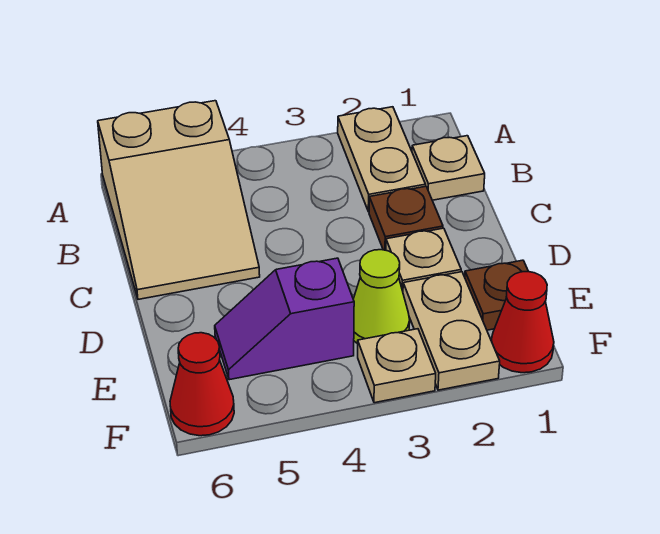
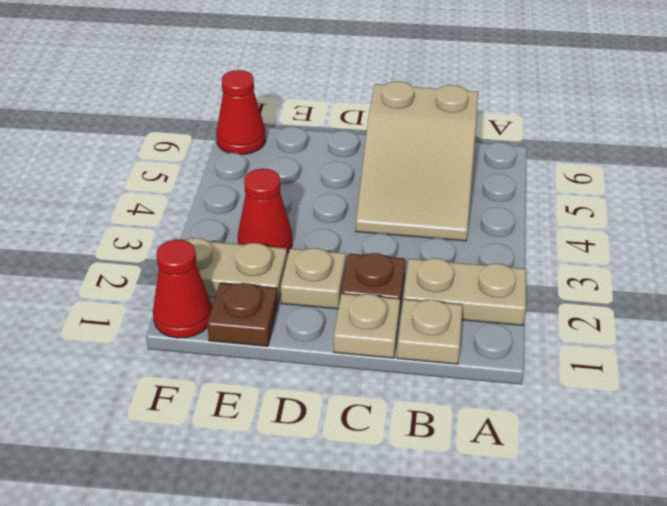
tan 2x3 slope [98,101,260,299] -> tan 2x3 slope turned to [356,81,478,241]
lime 1x1 cone [353,250,410,344] -> red 1x1 cone [238,169,292,253]
purple 1x2 slope [215,258,354,380] -> none
tan 1x1 plate [358,329,436,403] -> tan 1x1 plate moved to [334,294,400,358]

